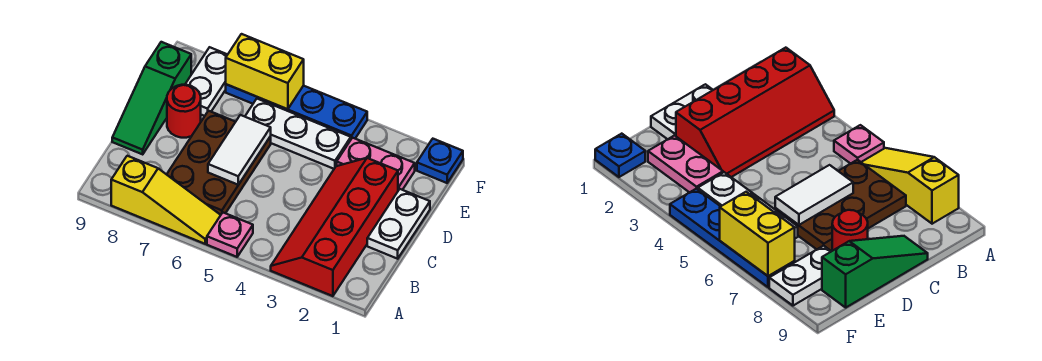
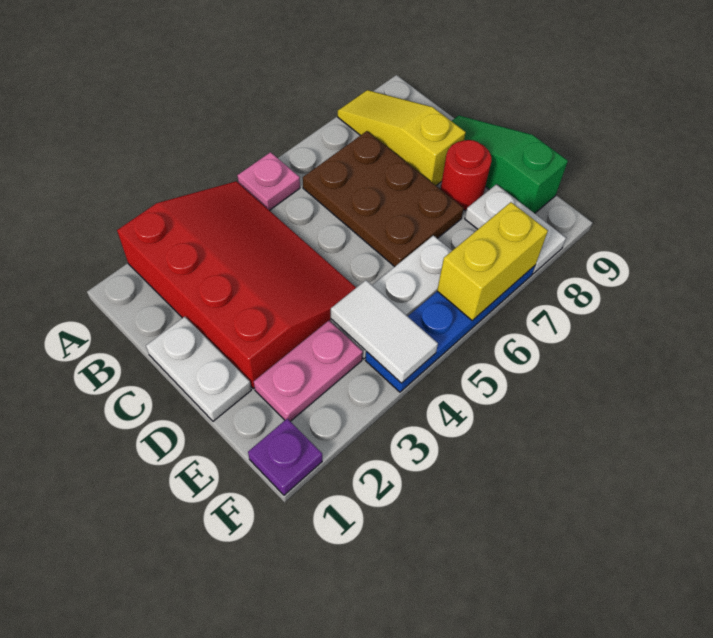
red 2x4 slope [271,158,398,296] -> red 3x4 slope [117,181,356,388]
yellow 1x3 slope [111,156,221,244] -> yellow 1x3 slope turned to [338,90,466,186]
white 1x2 tile [208,115,271,185] -> white 1x2 tile moved to [331,280,438,383]
blue 1x1 plate [417,139,463,183] -> purple 1x1 plate [248,419,322,495]

